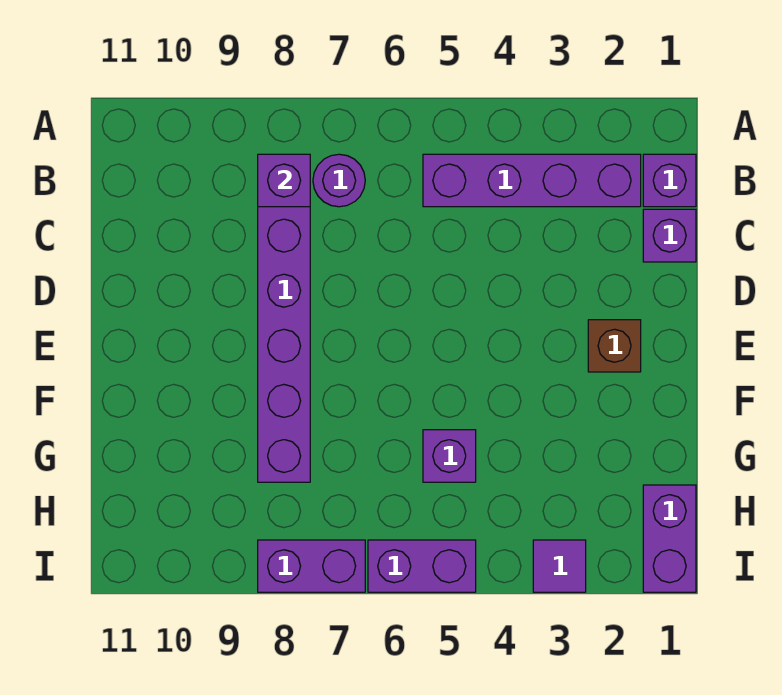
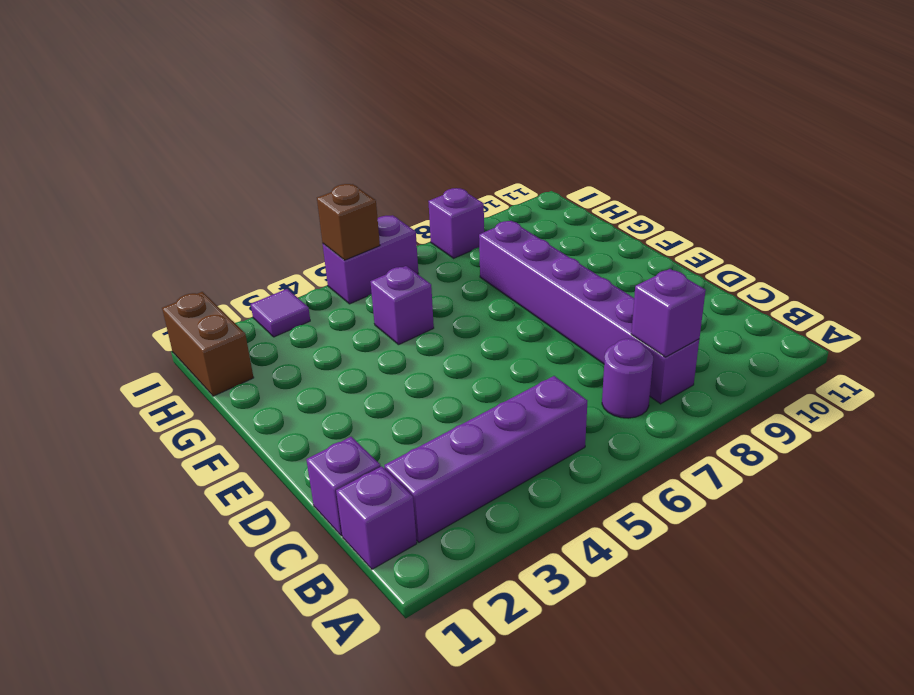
brown 1x1 brick [588,320,641,372] -> brown 1x1 brick moved to [317,184,380,260]
purple 1x2 brick [643,485,696,592] -> brown 1x2 brick [162,292,254,396]
purple 1x2 brick [258,540,365,592] -> purple 1x1 brick [428,188,484,258]

